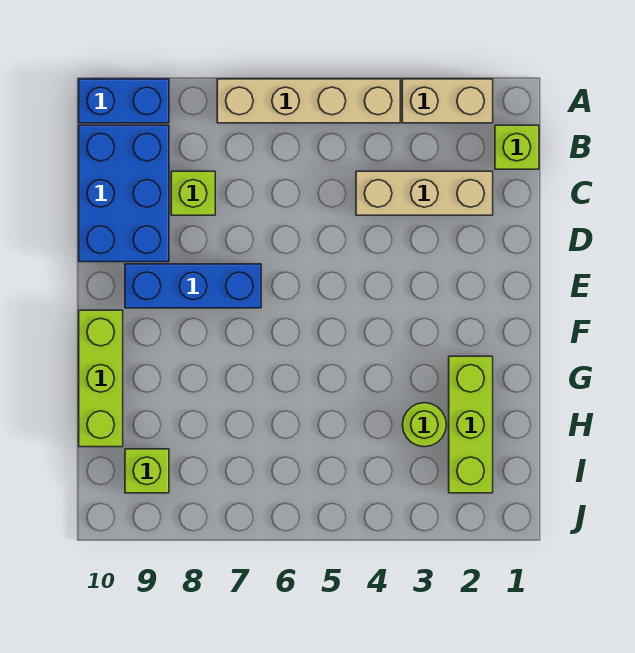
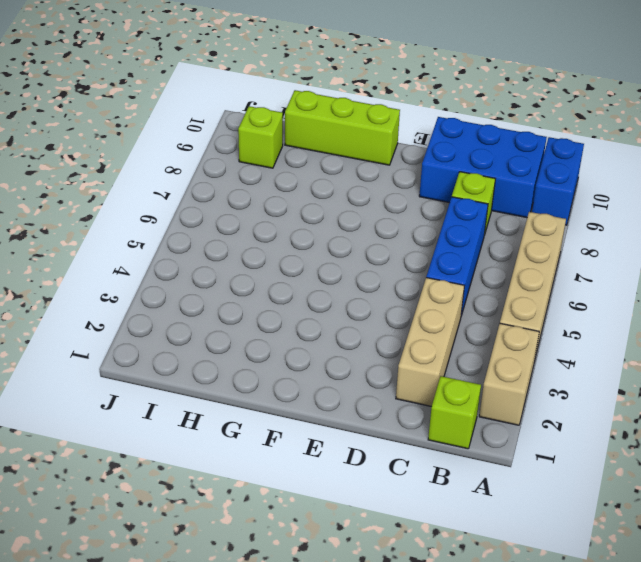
blue 1x3 brick [125,264,261,308] -> blue 1x3 brick moved to [426,197,488,316]
lime 1x3 brick [449,356,493,493] -> none
lime 1x1 round brick [402,403,446,447] -> none

